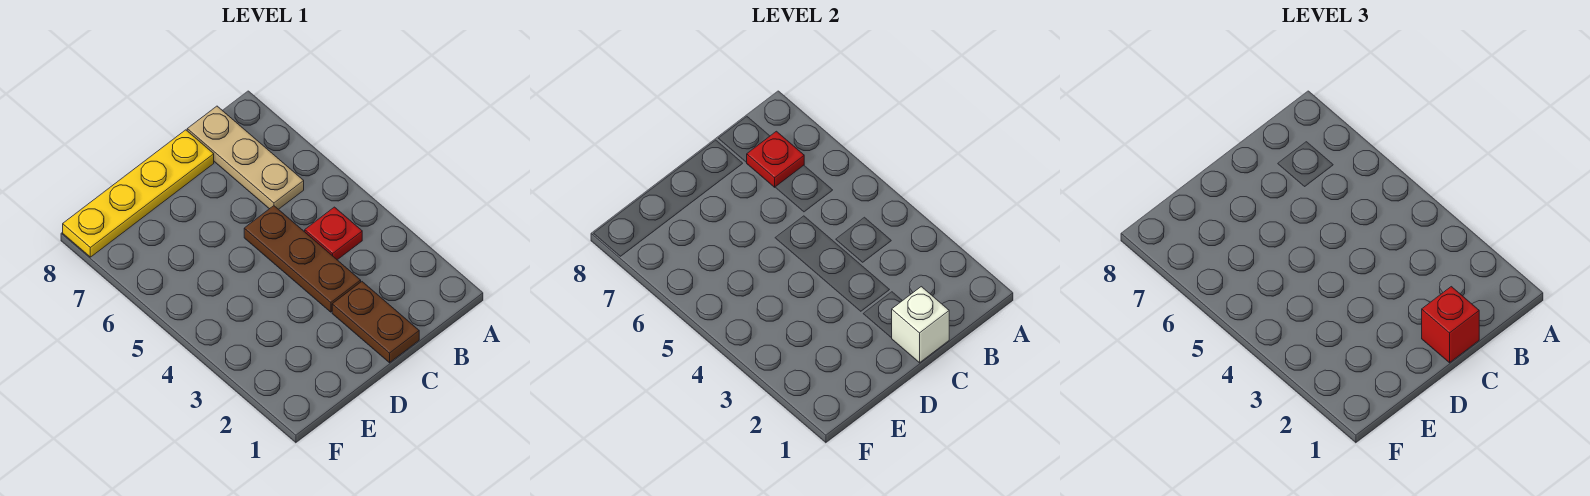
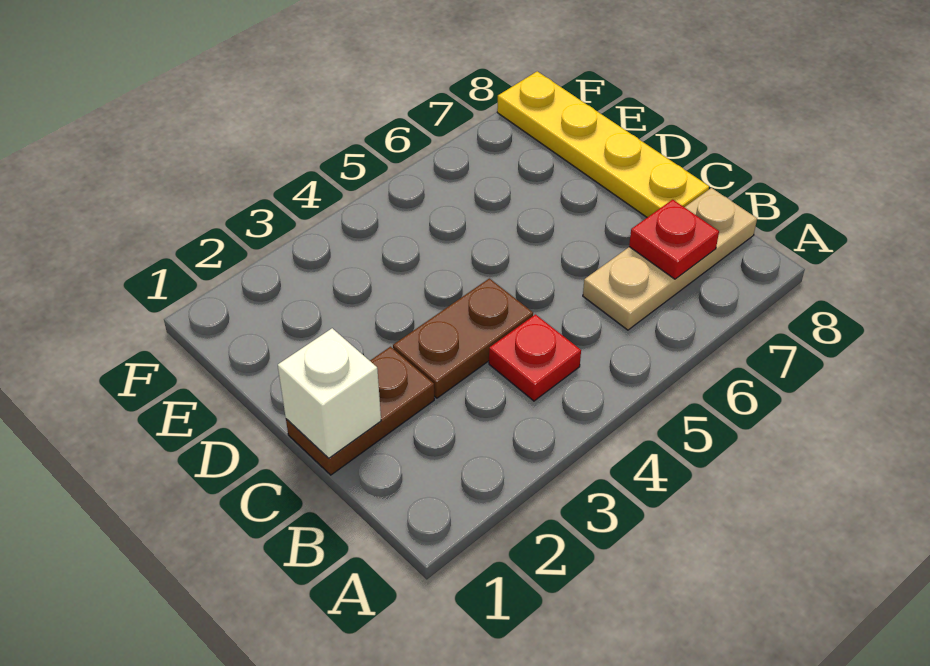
red 1x1 brick [1422,287,1479,363] -> none
brown 1x3 plate [244,206,361,312] -> brown 1x2 plate [393,278,533,398]

